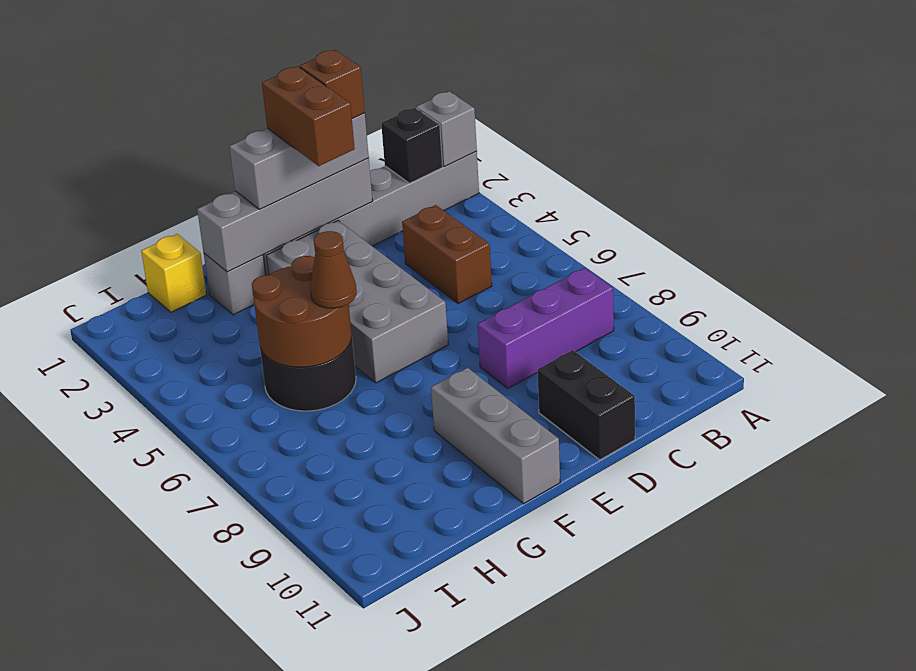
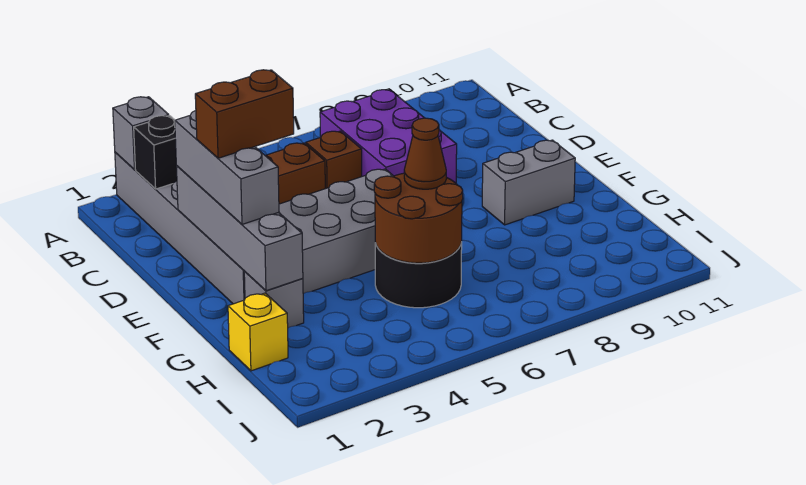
purple 1x3 brick [478,268,614,388] -> purple 2x3 brick [320,90,457,183]
brown 1x1 brick [300,50,365,118] -> brown 1x1 brick moved to [306,131,362,189]
black 1x2 brick [537,350,635,460] -> none
grey 1x3 brick [431,368,560,503] -> grey 1x2 brick [482,140,575,225]

